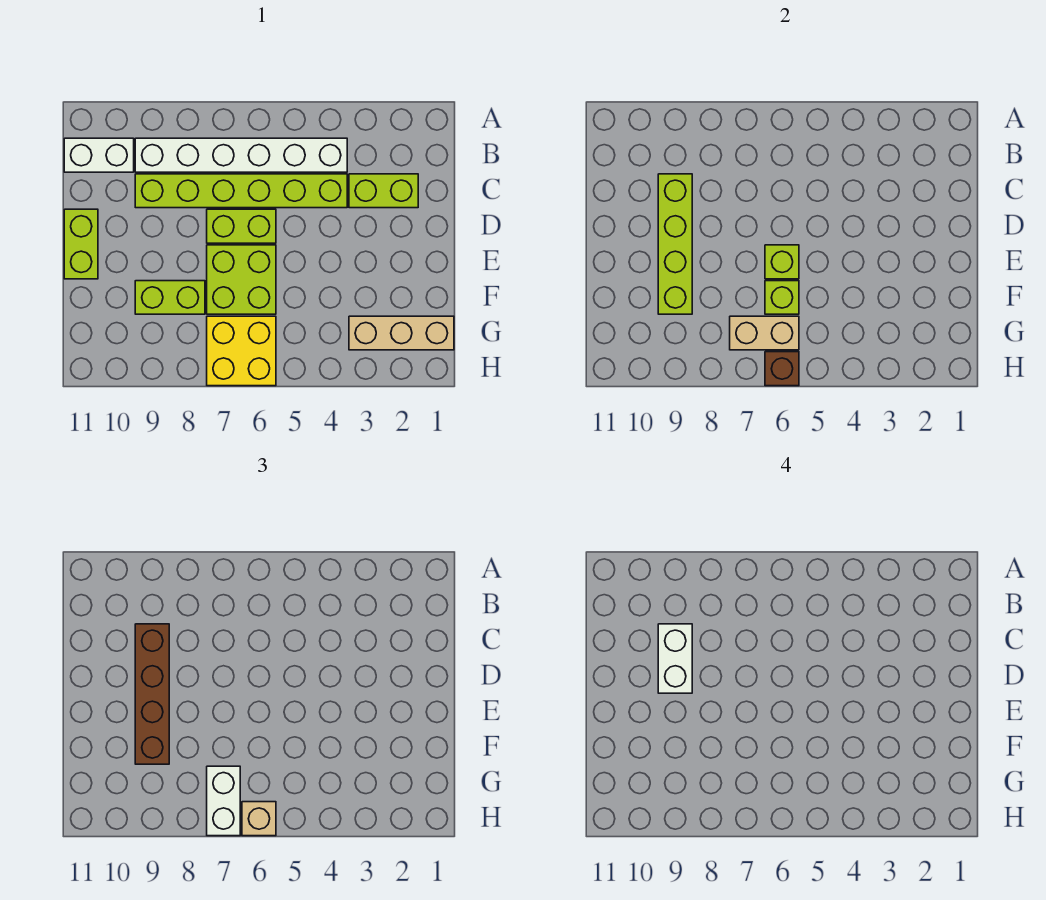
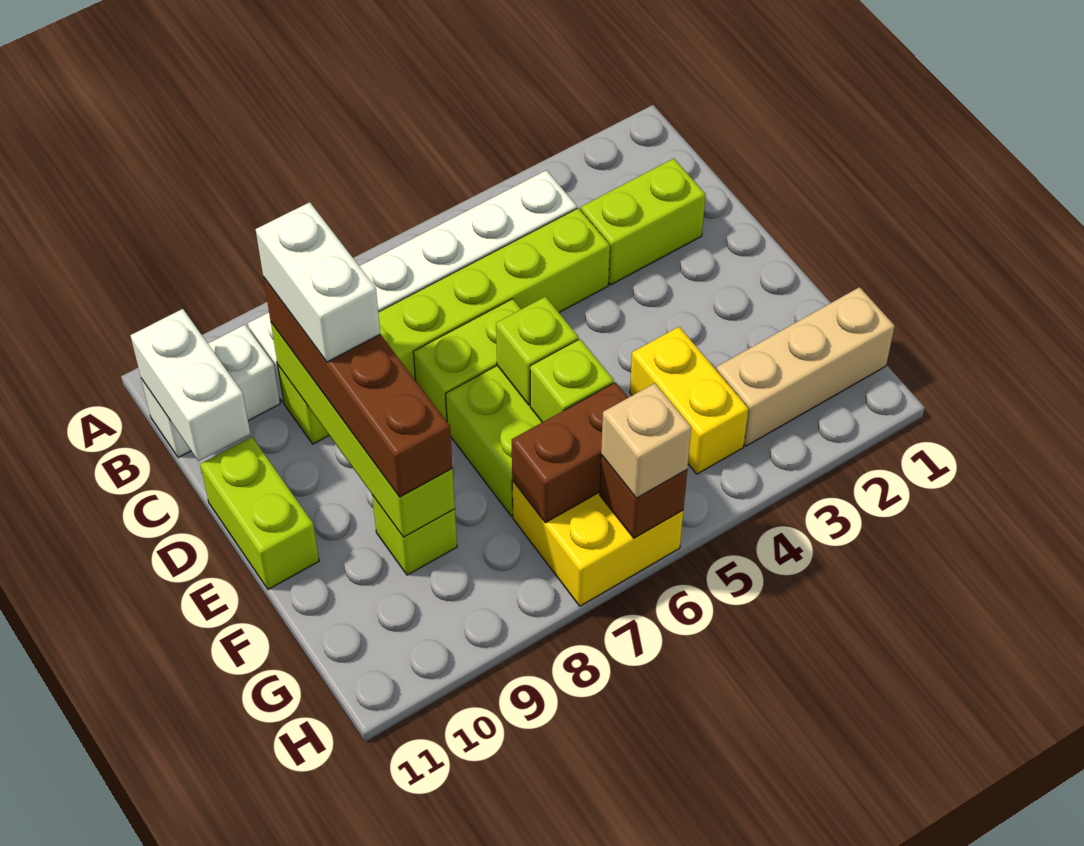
none -> yellow 1x2 brick [630,327,749,474]
lime 1x2 brick [135,281,205,314] -> lime 1x1 brick [372,495,457,575]
tan 1x2 brick [730,316,799,350] -> brown 1x2 brick [512,382,628,523]
white 1x2 brick [207,766,240,836] -> white 1x2 brick moved to [130,309,250,461]

